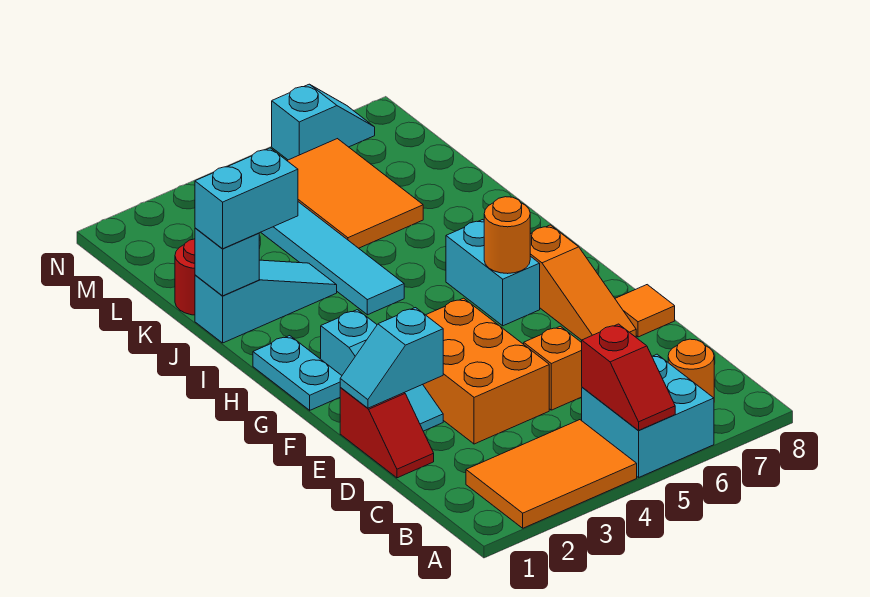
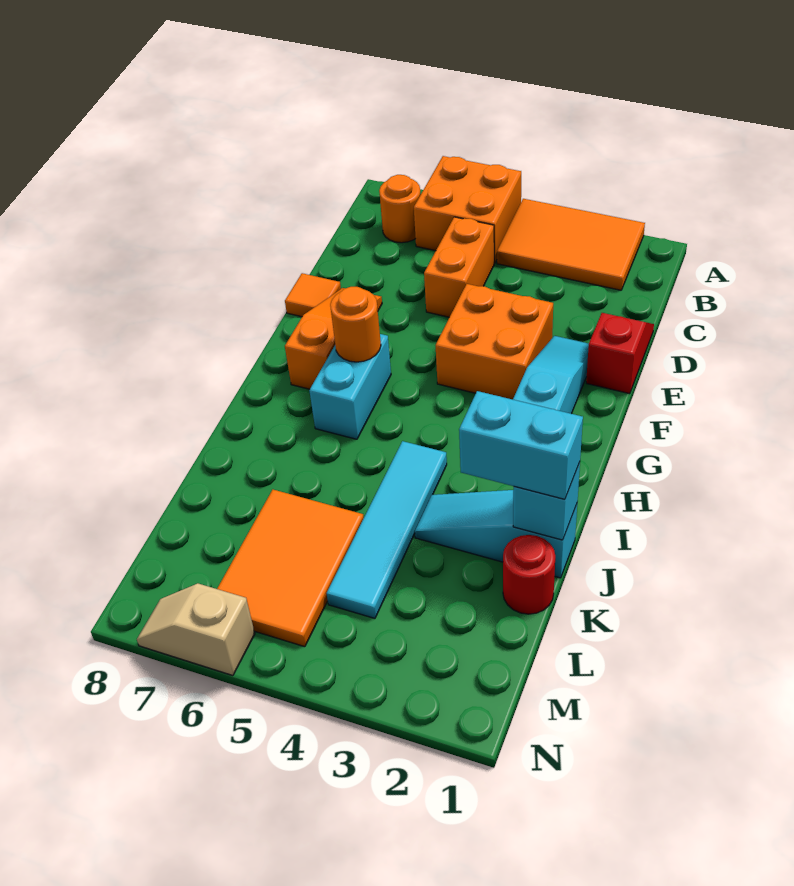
cyan 2x2 brick [582,354,714,477] -> orange 2x2 brick [414,156,521,263]
red 1x2 slope [582,324,675,431] -> none
orange 2x3 brick [423,298,549,444] -> orange 2x2 brick [435,284,553,400]
orange 1x1 brick [524,326,582,410] -> orange 1x2 brick [424,217,494,317]
cyan 1x2 slope [340,308,443,408] -> none
cyan 1x2 plate [253,336,342,410] -> none
cyan 1x2 slope [272,84,375,160] -> tan 1x2 slope [137,584,255,676]

